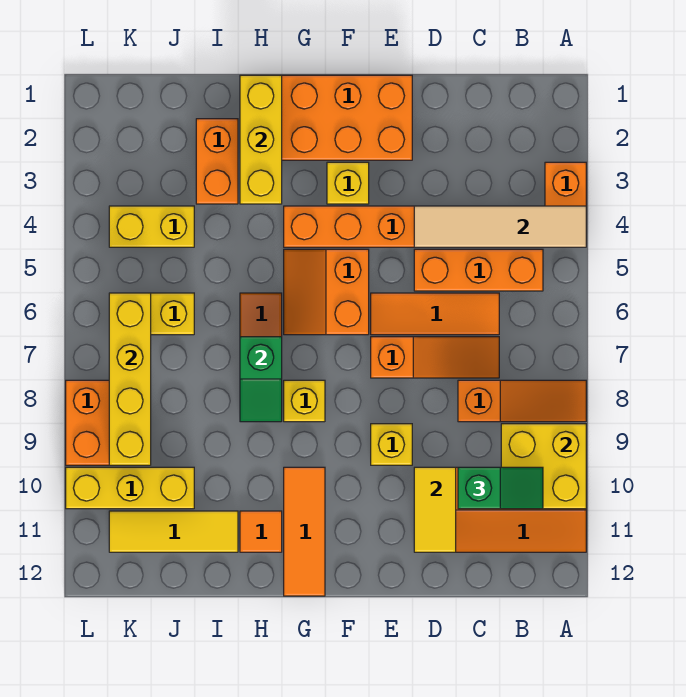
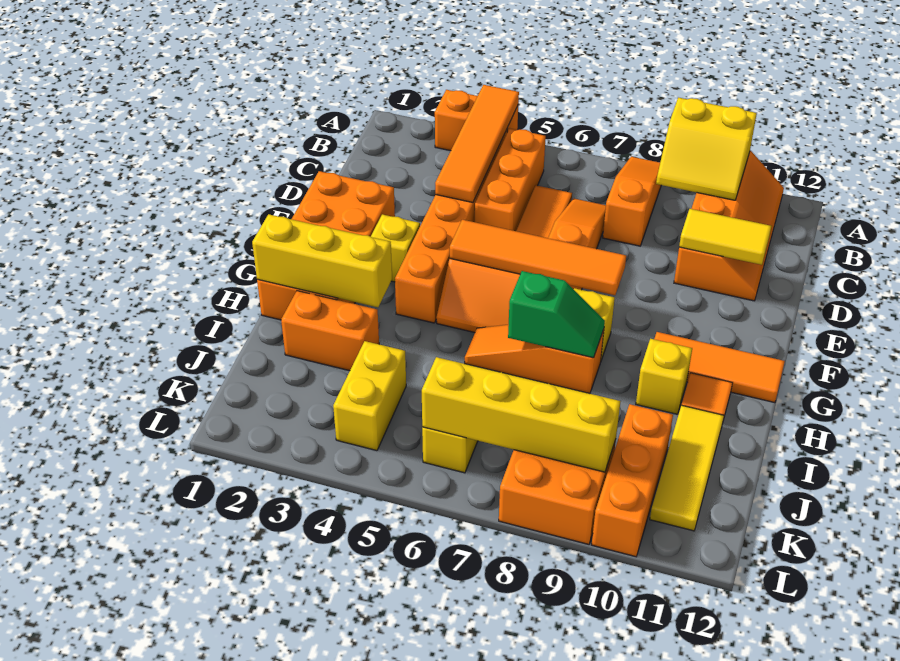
tan 1x4 tile [414,206,586,247] -> orange 1x4 tile [435,85,519,202]
yellow 2x2 brick [501,424,586,509] -> yellow 2x2 slope [656,97,757,200]
green 1x2 slope [458,467,543,509] -> none
yellow 1x1 brick [371,424,412,465] -> yellow 1x1 brick moved to [636,339,692,414]
none -> orange 1x4 tile [450,220,626,295]
yellow 1x3 brick [66,467,194,509] -> orange 1x3 brick [592,404,673,557]

